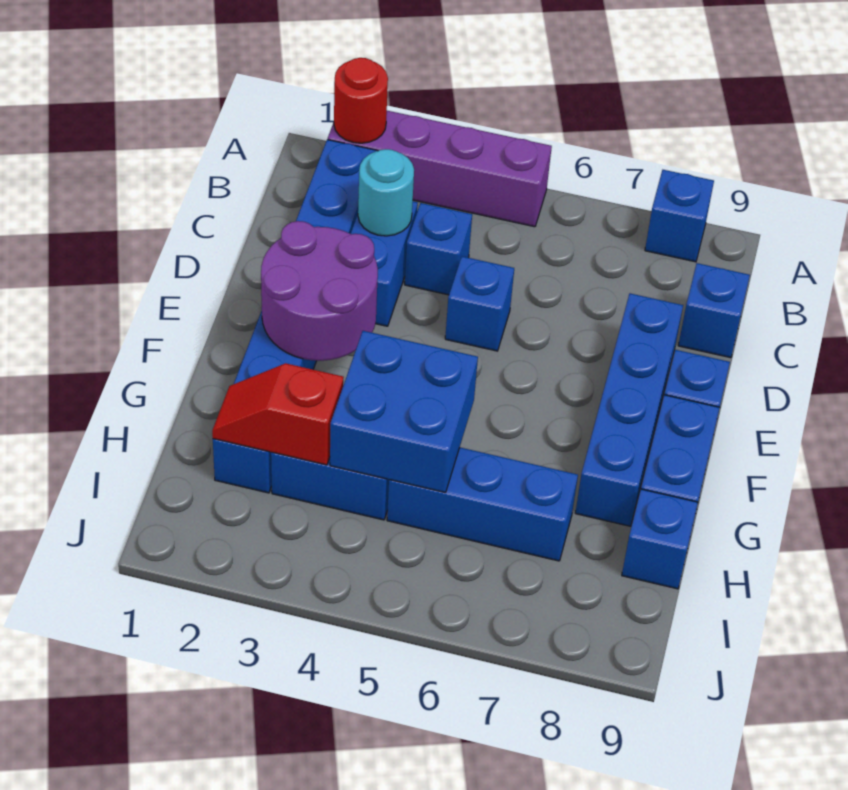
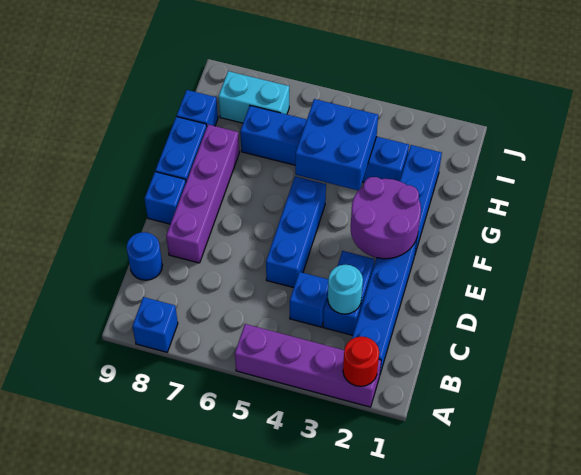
blue 1x1 brick [678,263,750,358] -> blue 1x1 round brick [126,232,163,280]
blue 1x1 brick [445,256,514,351] -> blue 1x3 brick [266,176,326,288]
blue 1x4 brick [575,293,683,526] -> purple 1x4 brick [166,125,239,263]
red 1x2 slope [212,363,344,465] -> none
none -> cyan 1x2 brick [218,71,289,123]

